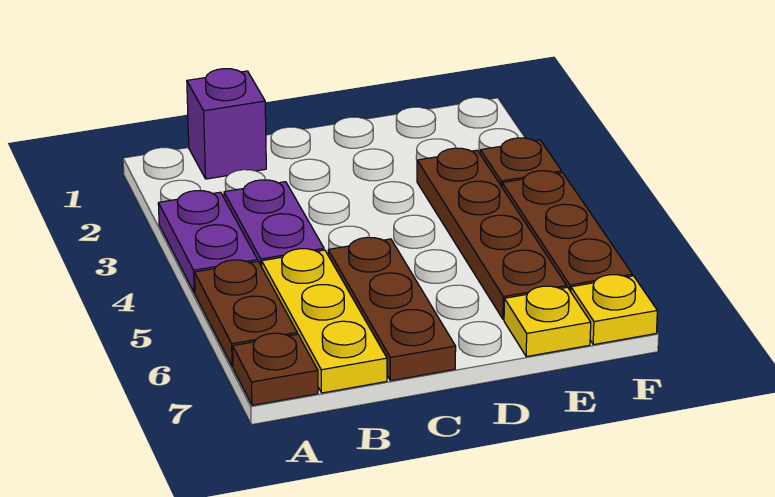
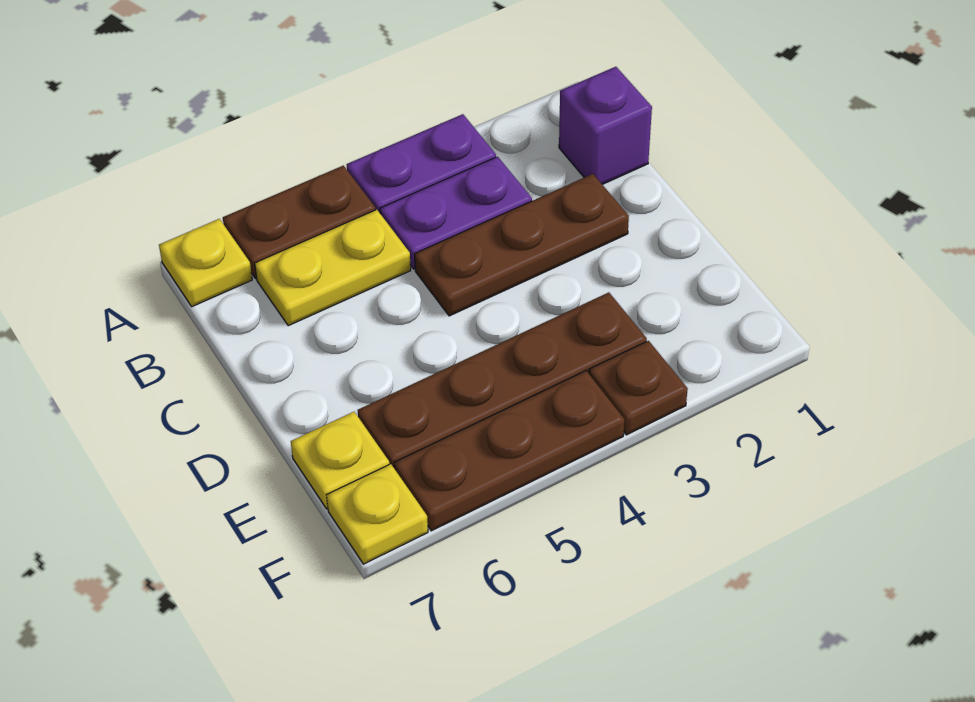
brown 1x1 plate [233,333,318,405] -> yellow 1x1 plate [159,219,252,307]
yellow 1x3 plate [262,249,387,393] -> yellow 1x2 plate [255,210,411,326]
brown 1x3 plate [328,237,456,381] -> brown 1x3 plate moved to [415,174,629,316]

